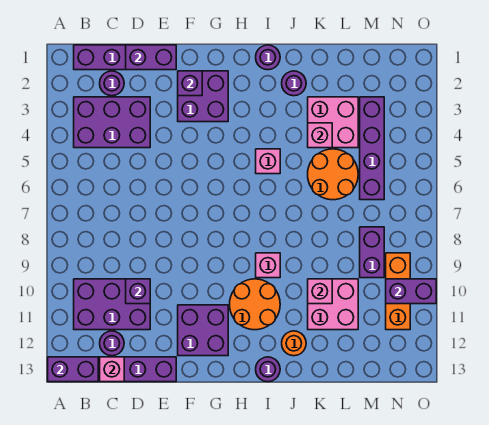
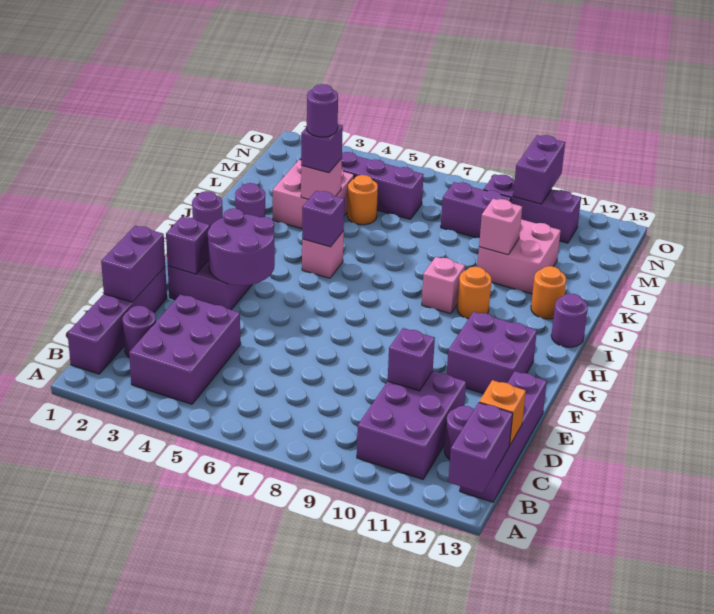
pink 1x1 brick [100,357,124,382] -> orange 1x1 brick [479,380,526,446]
none -> purple 2x2 round brick [208,208,275,285]
orange 2x2 round brick [230,279,280,330] -> orange 1x1 round brick [457,267,492,319]
none -> purple 1x1 brick [302,191,344,247]
none -> purple 1x1 brick [301,124,343,173]
none -> purple 1x1 round brick [307,84,338,137]
orange 2x2 round brick [308,149,358,200] -> orange 1x1 round brick [347,175,378,225]
orange 1x3 brick [386,253,410,330] -> purple 1x3 brick [484,174,581,243]

